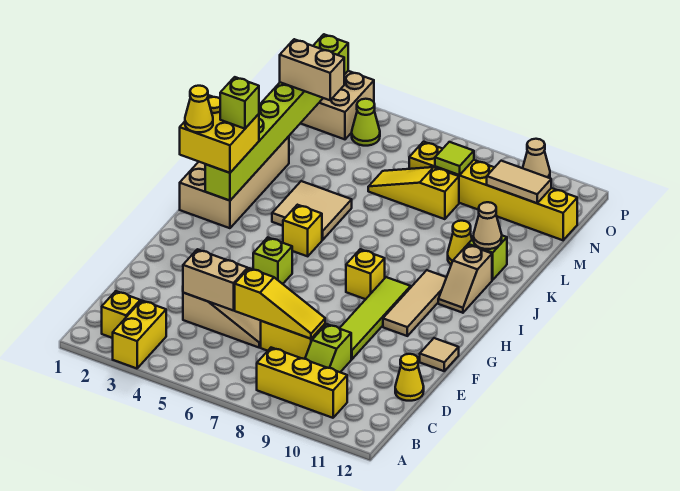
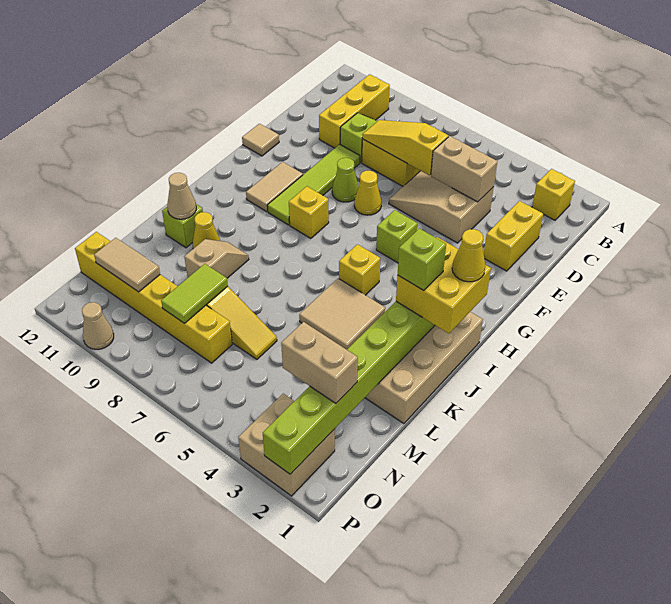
yellow 1x2 brick [113,300,166,368] -> yellow 1x2 brick moved to [484,201,543,271]
yellow 1x3 brick [257,348,347,418] -> yellow 1x3 brick turned to [319,74,390,148]
yellow 1x1 cone [395,354,424,401] -> yellow 1x1 cone moved to [354,171,381,215]
tan 1x3 tile [383,270,447,336] -> tan 1x2 tile [246,162,303,212]
tan 1x2 slope [438,245,492,313] -> tan 1x2 slope moved to [184,239,249,278]
lime 1x1 tile [435,142,474,175] -> lime 1x2 tile [161,264,228,323]
lime 1x1 cone [352,99,380,146] -> lime 1x1 cone moved to [332,158,359,202]

